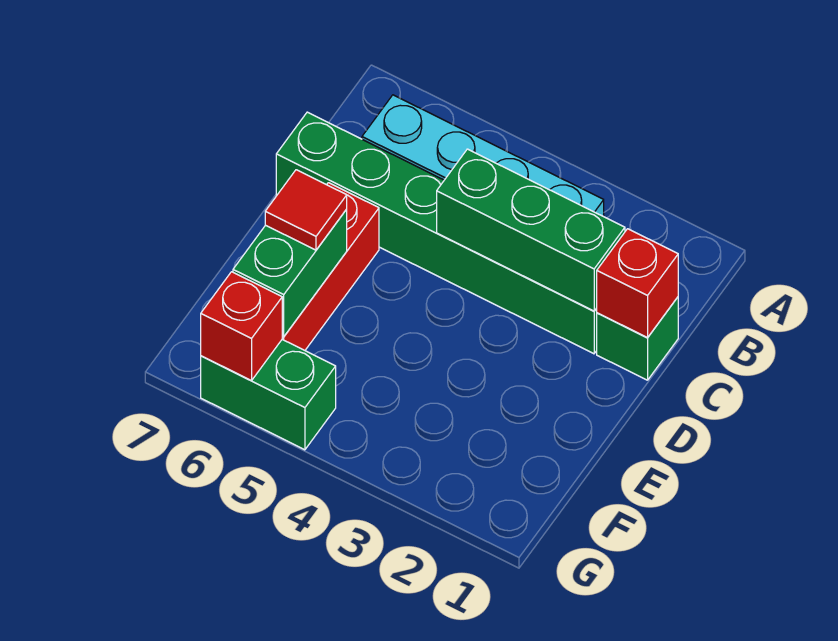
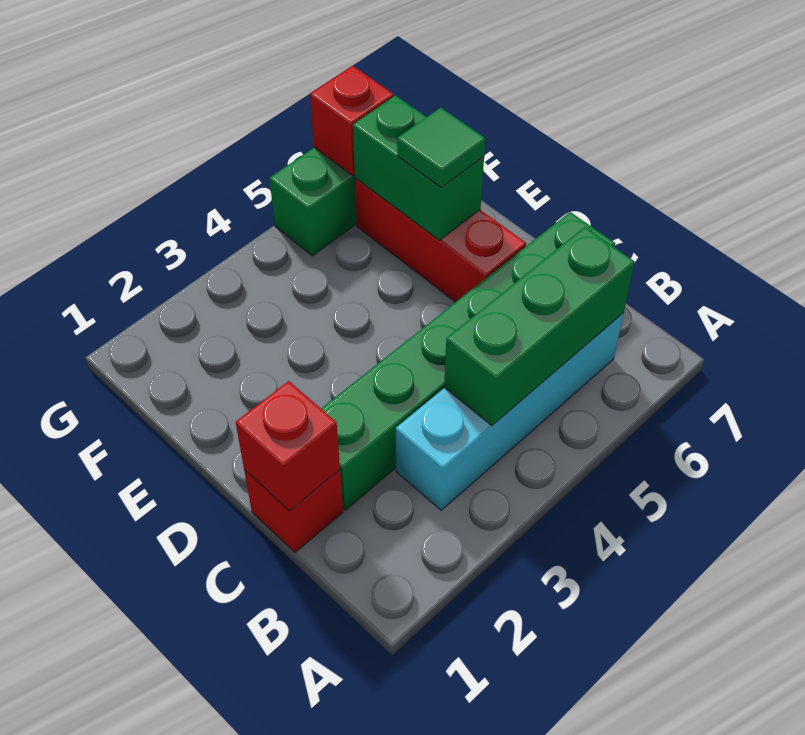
green 1x1 brick [597,297,678,380] -> red 1x1 brick [244,469,343,552]
green 1x3 brick [437,149,625,311] -> green 1x3 brick moved to [444,227,635,426]
red 1x1 tile [265,170,347,250] -> green 1x1 tile [397,107,485,187]

